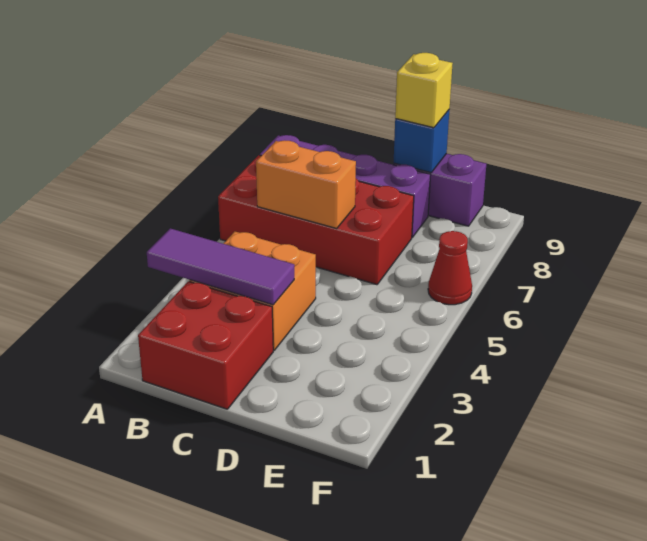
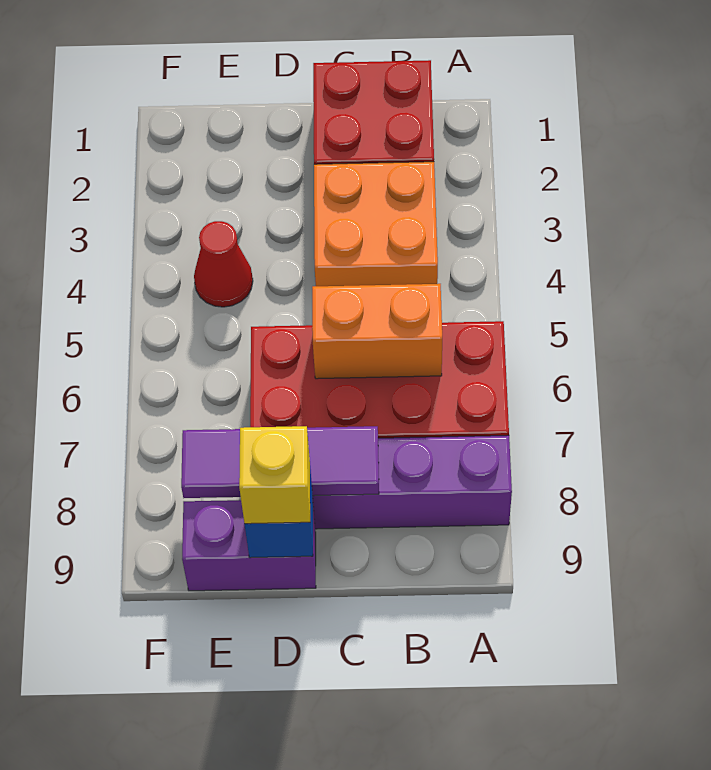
purple 1x3 tile [147,228,294,305] -> purple 1x3 tile moved to [181,426,379,498]
red 1x1 cone [428,231,472,305] -> red 1x1 cone moved to [194,221,253,307]

